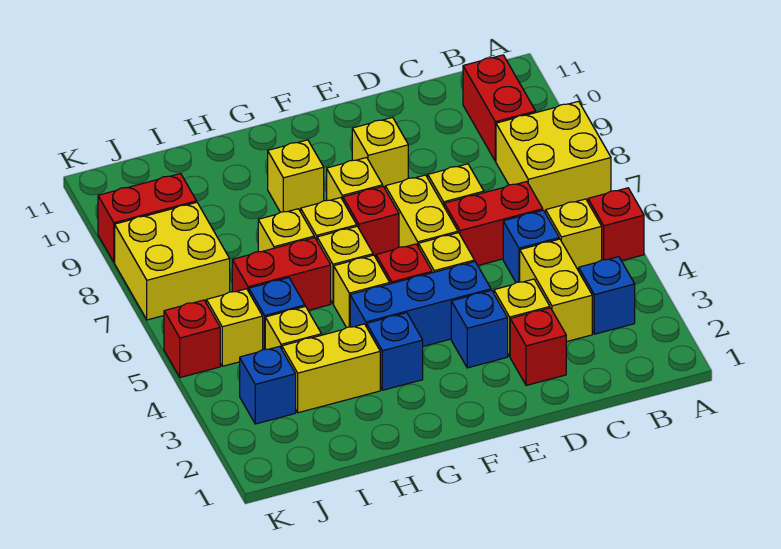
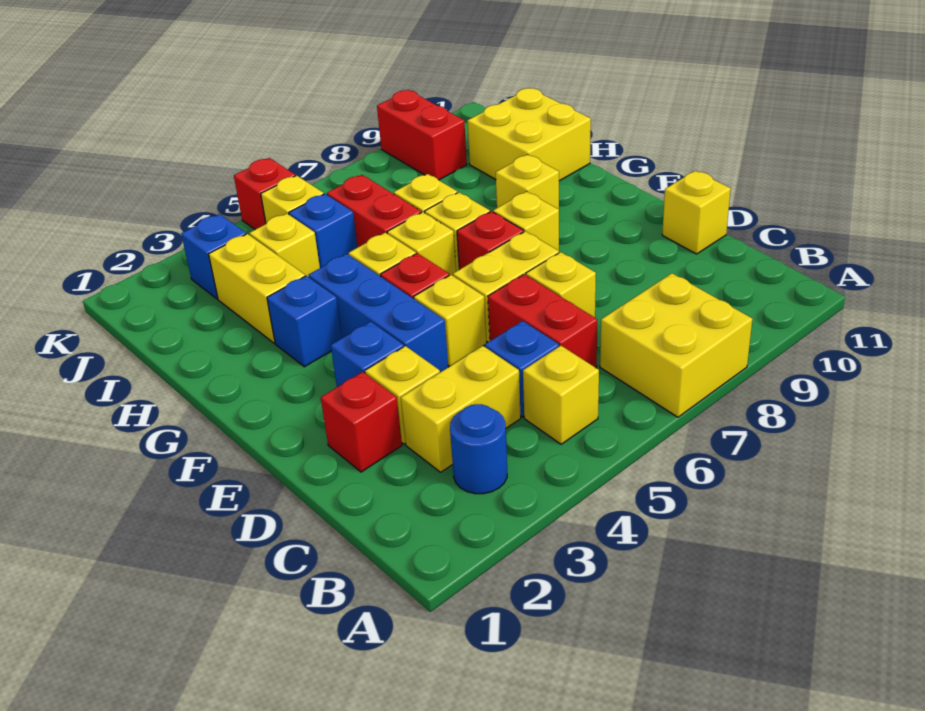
red 1x1 brick [588,188,644,261] -> none
blue 1x1 brick [579,257,635,334] -> blue 1x1 round brick [450,404,507,494]
red 1x2 brick [463,55,536,161] -> none
yellow 1x1 brick [352,117,408,188] -> yellow 1x1 brick moved to [662,171,731,254]
yellow 2x2 brick [115,202,230,320] -> yellow 2x2 brick moved to [467,88,591,181]

